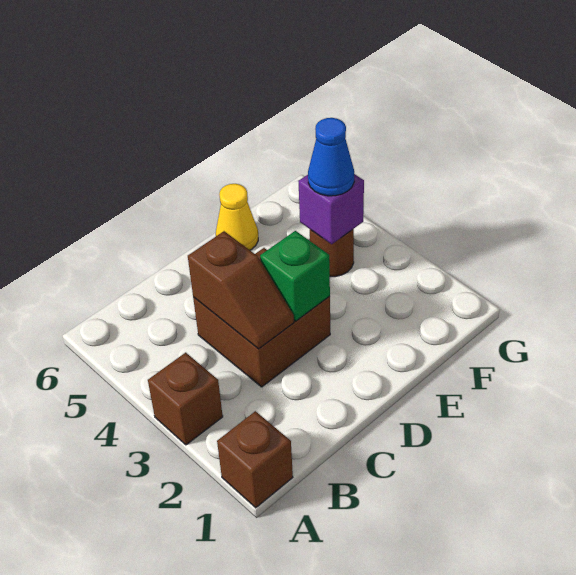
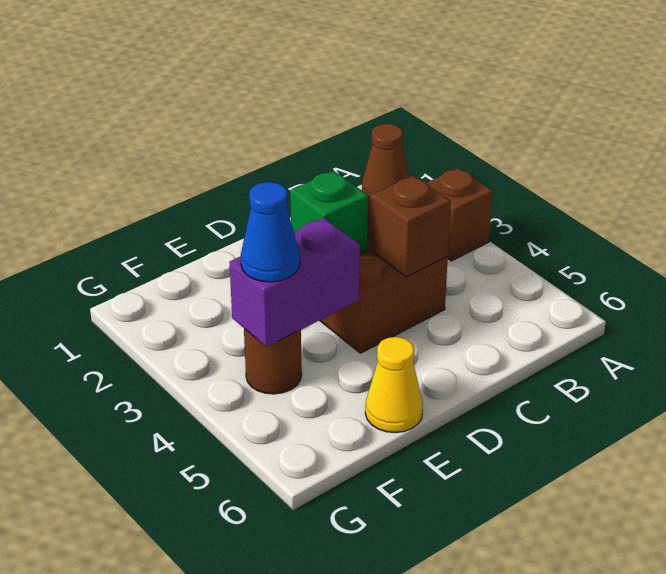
brown 1x1 brick [217,411,293,508] -> brown 1x1 cone [362,124,409,196]
purple 1x1 brick [298,174,364,244] -> purple 1x2 brick [229,218,360,347]

